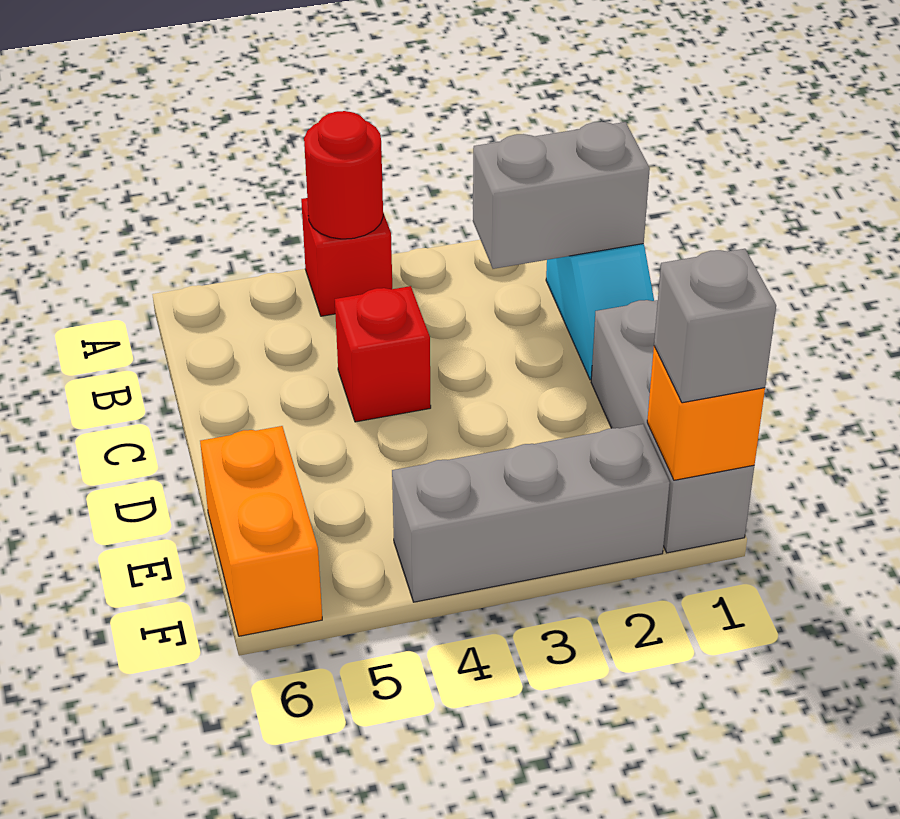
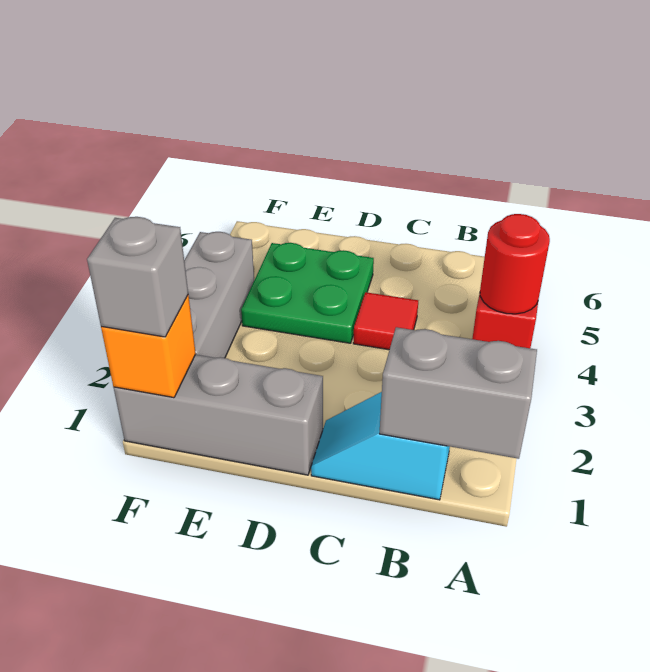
grey 1x2 brick [473,122,650,269] -> grey 1x2 brick turned to [379,327,537,459]
red 1x1 brick [335,286,431,422] -> red 1x1 tile [353,292,418,350]
none -> green 2x2 plate [241,243,374,343]
orange 1x2 brick [200,426,322,636] -> none

